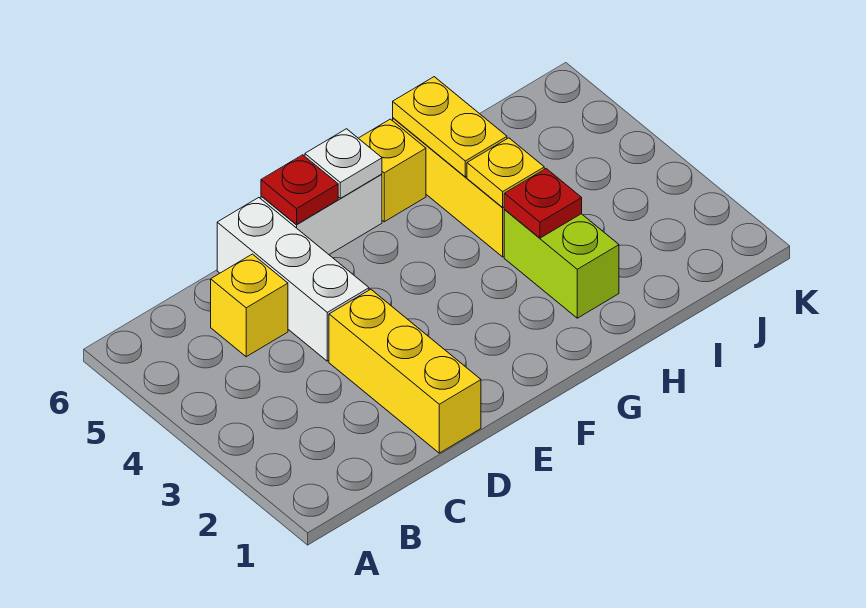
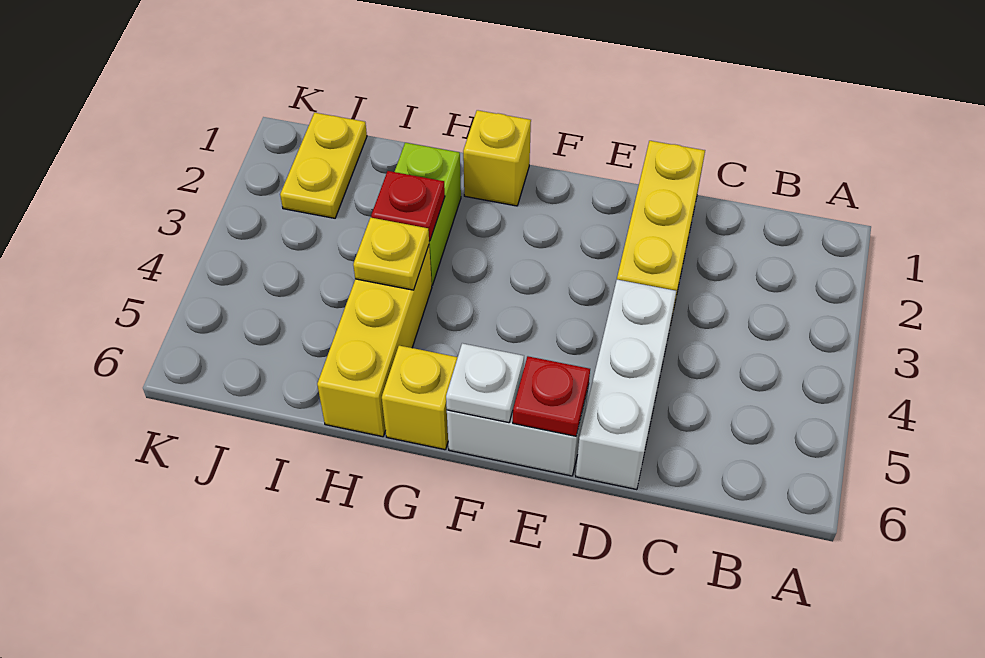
yellow 1x1 brick [211,254,288,357] -> yellow 1x1 brick moved to [463,110,531,206]
yellow 1x2 plate [393,77,507,177] -> yellow 1x2 plate moved to [280,113,367,218]

